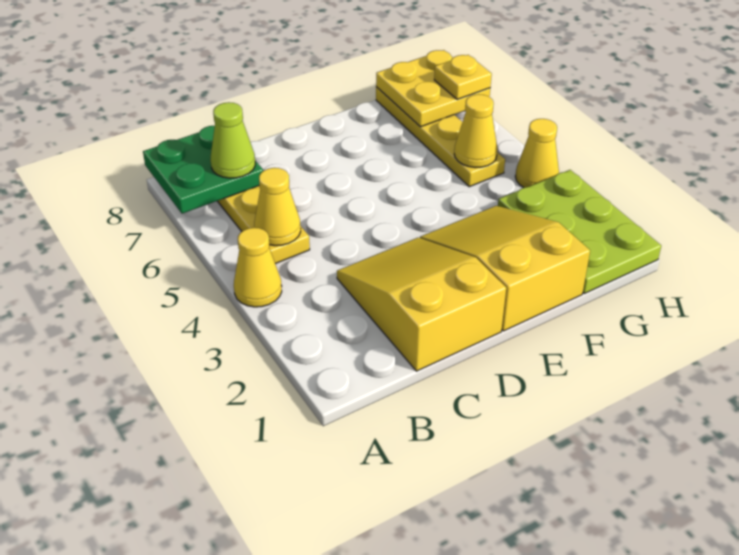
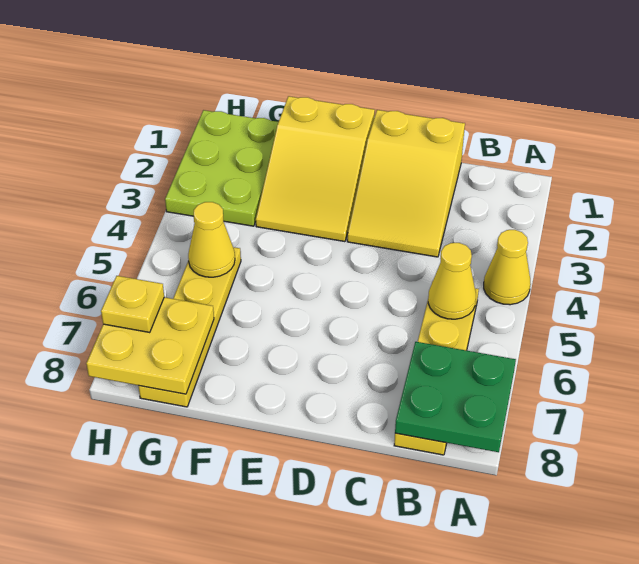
lime 1x1 cone [210,102,255,178] -> none
yellow 1x1 cone [515,119,559,187] -> none

